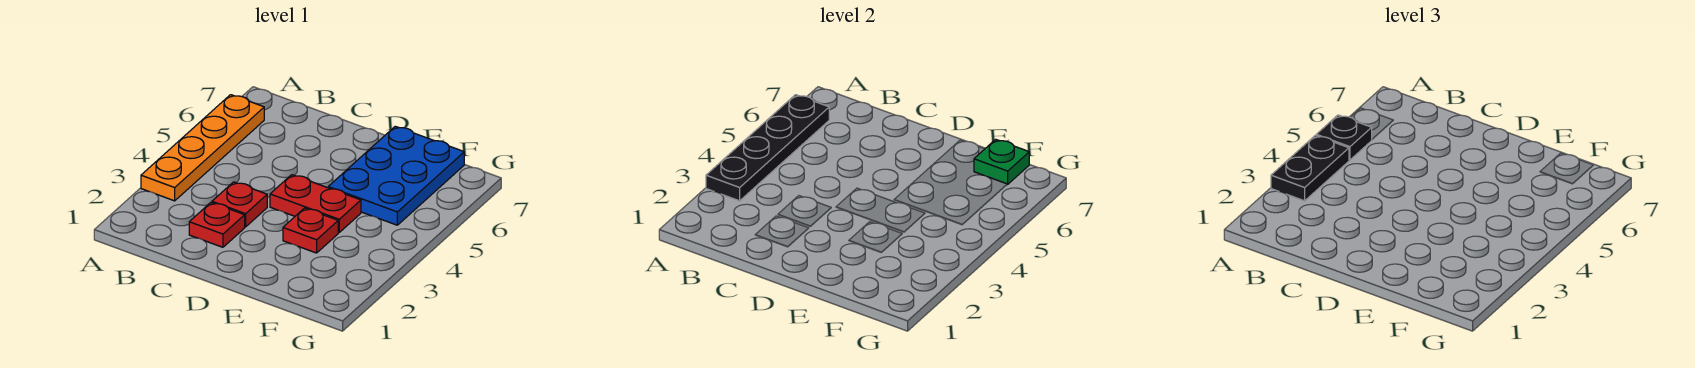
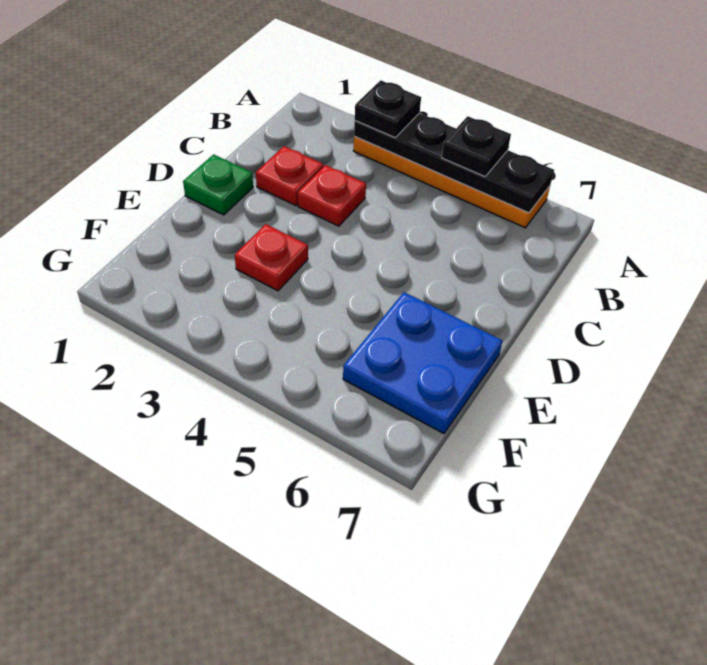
black 1x2 plate [1271,135,1349,201] -> black 1x1 plate [355,80,421,138]
red 1x2 plate [270,175,361,232] -> none
blue 2x3 plate [328,126,464,225] -> blue 2x2 plate [343,292,503,434]
green 1x1 plate [974,139,1029,184] -> green 1x1 plate moved to [183,154,253,215]

